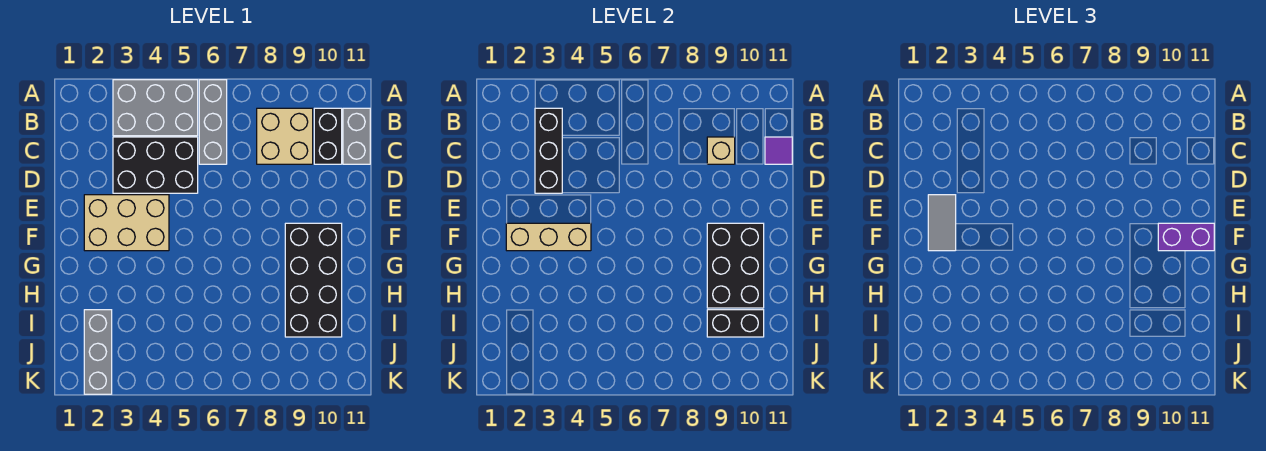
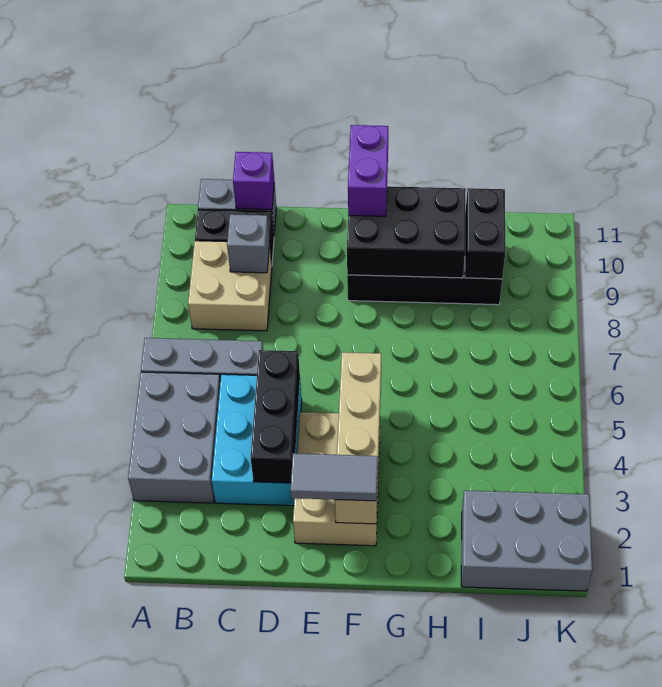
black 1x3 brick [535,108,562,193] -> black 1x3 brick turned to [251,350,300,483]
black 2x3 brick [113,137,198,193] -> cyan 2x3 brick [212,374,302,506]
tan 1x1 brick [707,137,735,164] -> grey 1x1 brick [227,214,270,273]
purple 1x1 tile [765,137,792,164] -> purple 1x1 brick [233,152,274,210]
tan 1x3 brick [506,223,591,251] -> tan 1x4 brick [335,352,381,524]
grey 1x3 brick [84,310,112,394] -> grey 2x3 brick [461,490,592,591]

